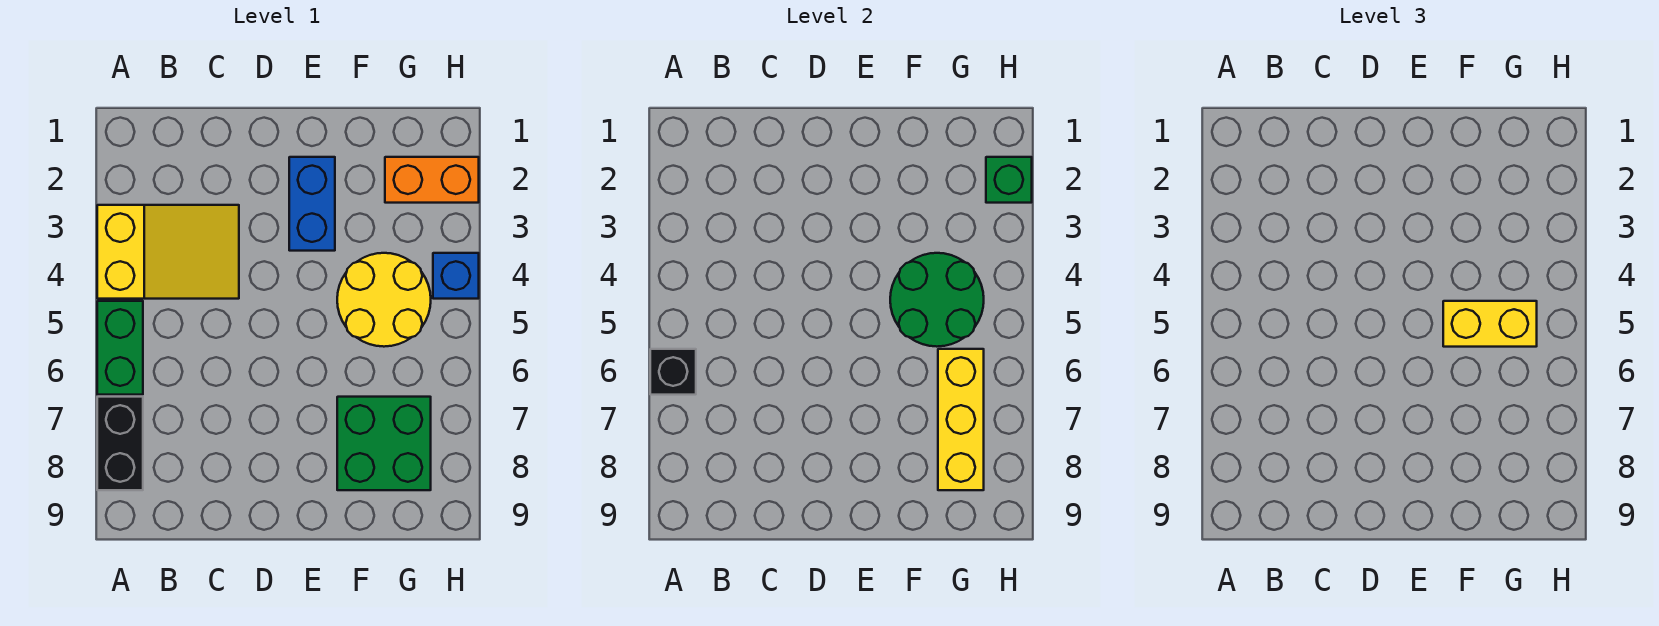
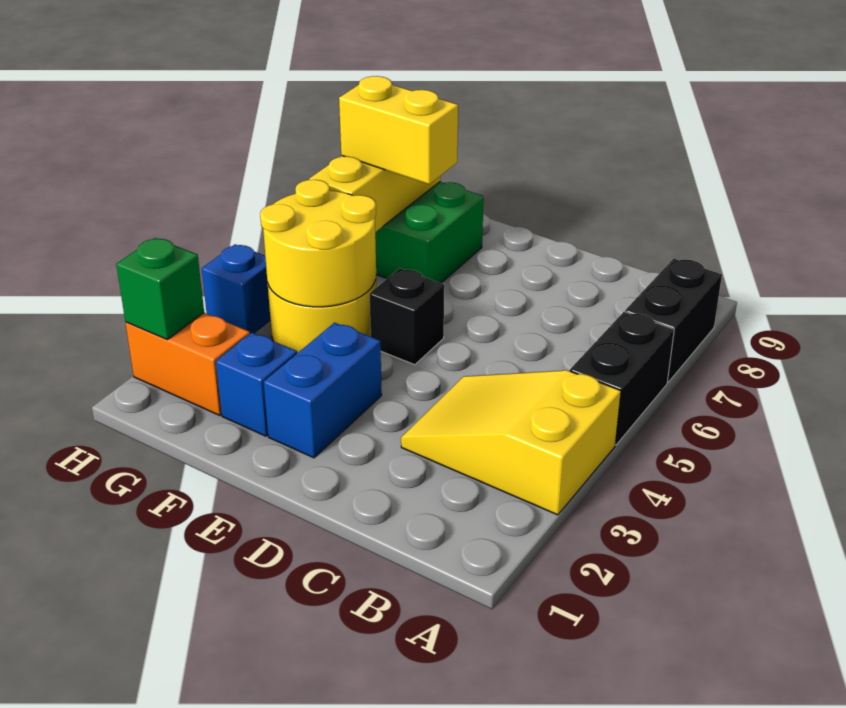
green 1x2 brick [97,301,143,395] -> black 1x2 brick [570,312,674,445]
black 1x1 brick [650,349,696,395] -> black 1x1 brick moved to [370,268,444,365]
none -> blue 1x1 brick [216,333,297,436]
green 2x2 round brick [890,253,984,347] -> yellow 2x2 round brick [260,180,376,307]
yellow 1x2 brick [1443,301,1537,347] -> yellow 1x2 brick moved to [339,76,458,184]

